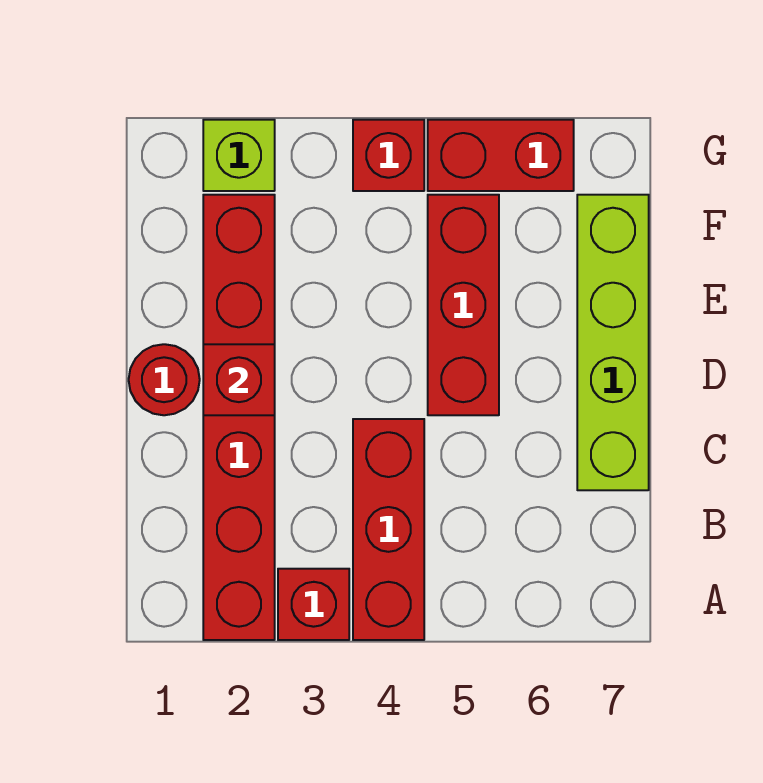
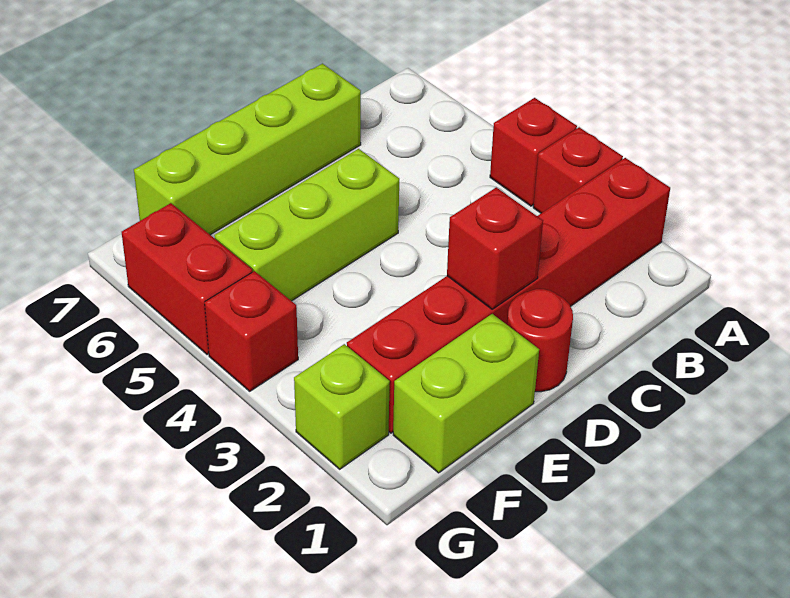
red 1x3 brick [353,419,424,640] -> red 1x1 brick [490,98,577,206]
red 1x3 brick [428,195,499,415] -> lime 1x3 brick [214,149,399,301]
none -> lime 1x2 brick [393,314,539,473]

